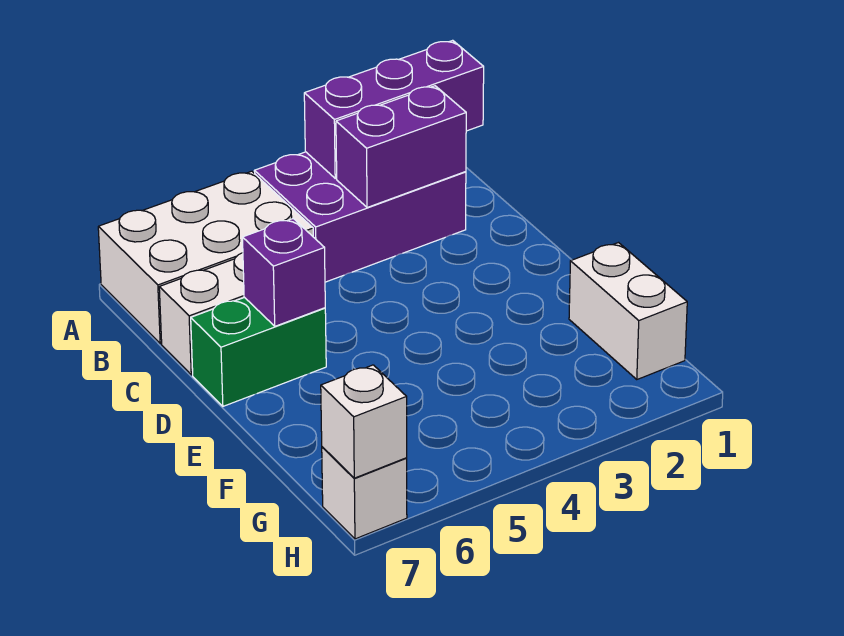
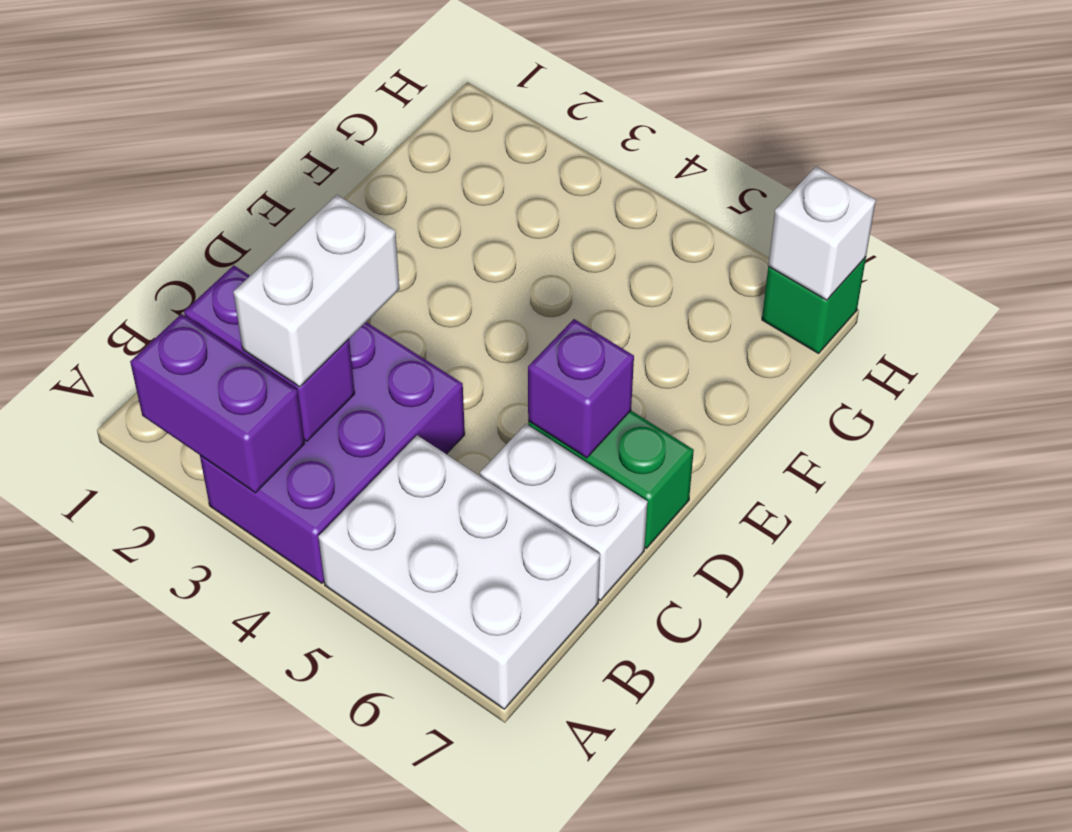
purple 1x3 brick [304,40,484,178] -> purple 1x2 brick [130,314,305,493]
purple 2x3 brick [254,152,466,282] -> purple 2x3 brick turned to [200,322,465,583]
white 1x2 brick [569,243,687,379] -> white 1x2 brick moved to [233,195,400,387]
white 1x1 brick [322,447,407,539] -> green 1x1 brick [762,257,866,353]

